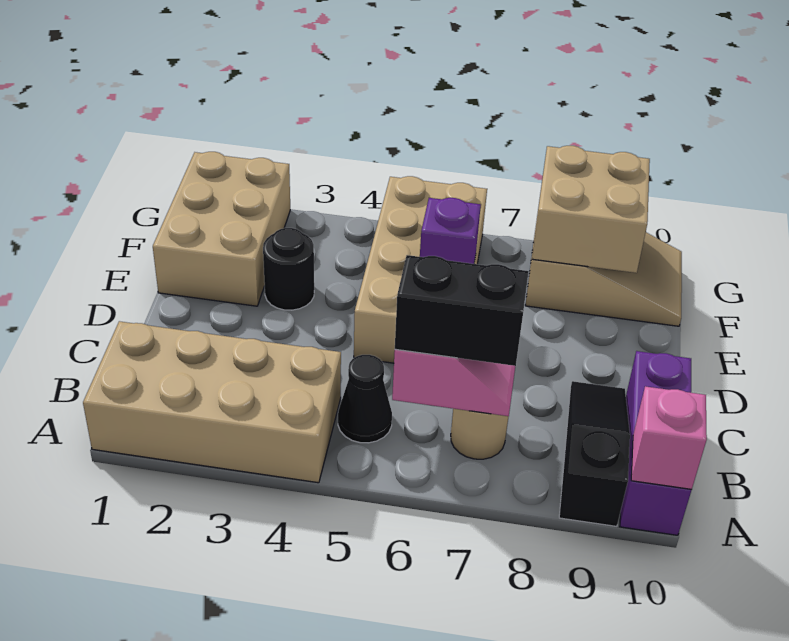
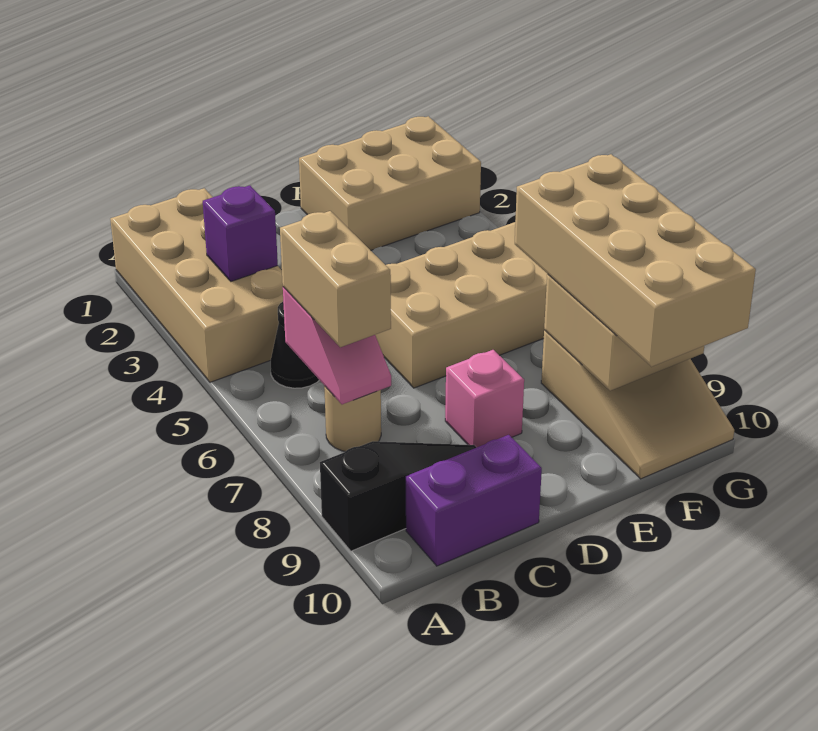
purple 1x3 brick [620,351,692,535] -> purple 1x2 brick [406,435,542,566]
pink 1x1 brick [631,386,707,489] -> pink 1x1 brick moved to [445,350,524,447]
black 1x2 brick [395,255,529,366] -> tan 1x2 brick [280,211,391,347]
black 1x1 round brick [263,228,314,310] -> none
purple 1x1 brick [420,198,481,264] -> purple 1x1 brick moved to [203,186,278,281]
none -> tan 2x4 brick [515,154,756,367]

